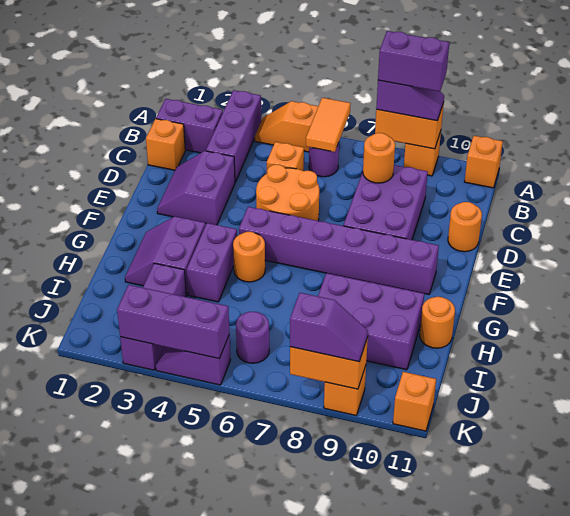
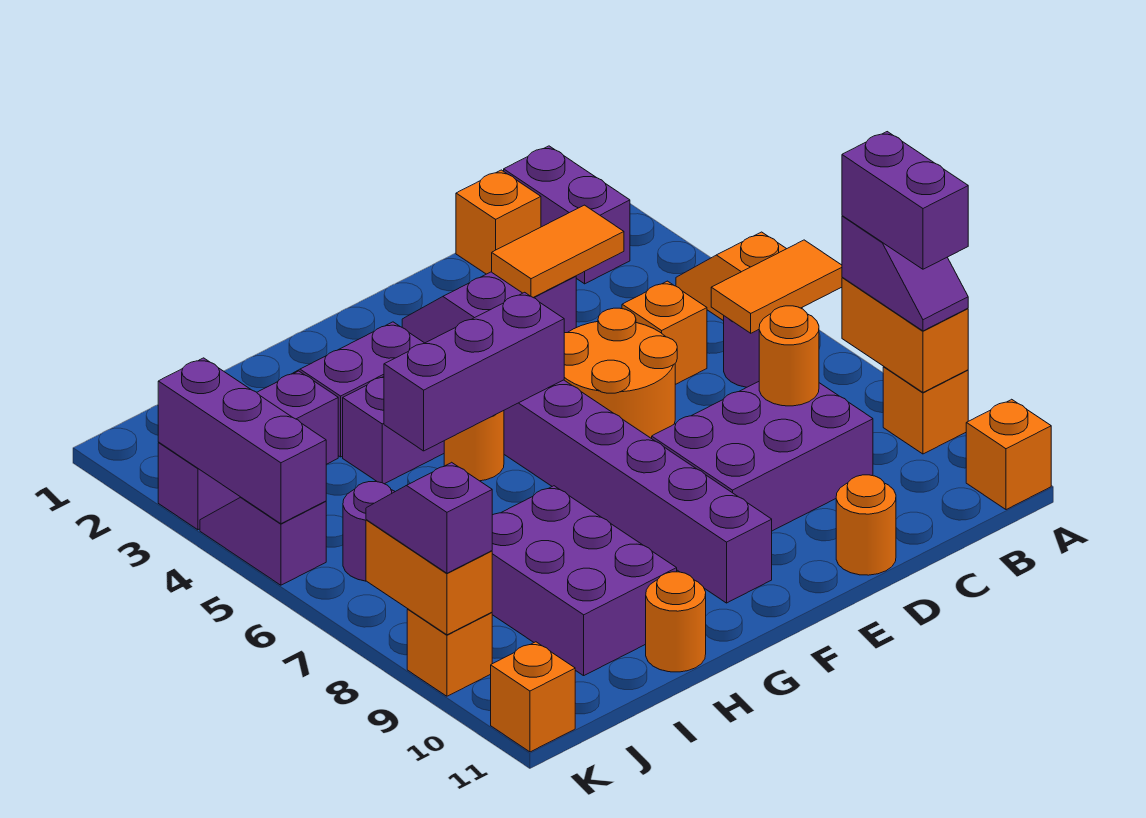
purple 1x3 brick [206,90,261,182] -> purple 1x3 brick moved to [384,292,564,451]
none -> orange 1x2 tile [492,205,624,298]
purple 1x2 slope [290,293,368,362] -> purple 1x2 slope turned to [366,462,492,573]

